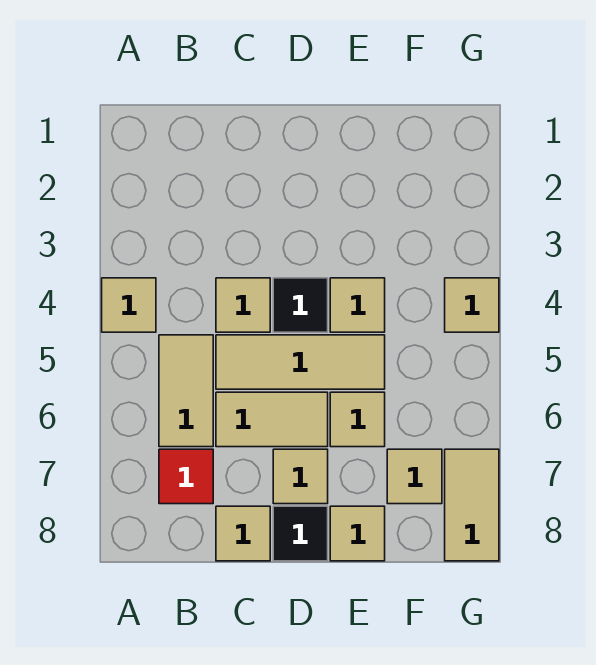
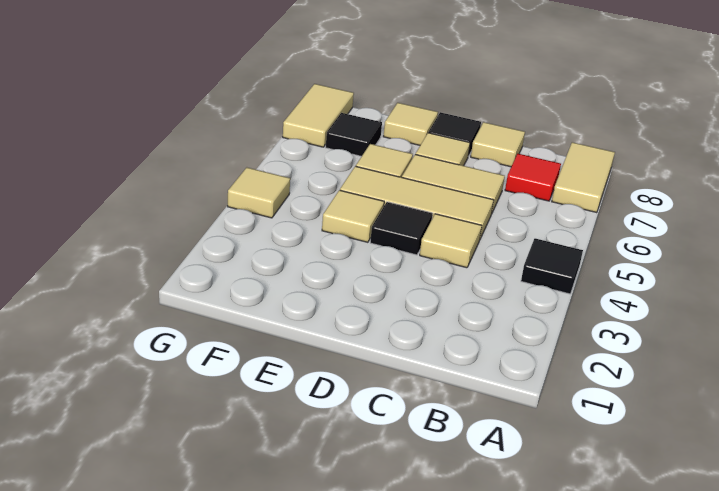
tan 1x1 tile [102,278,156,332] -> black 1x1 tile [521,238,583,294]
tan 1x2 tile [159,335,213,447] -> tan 1x2 tile moved to [552,142,615,213]
tan 1x1 tile [387,449,442,504] -> black 1x1 tile [326,113,382,156]

